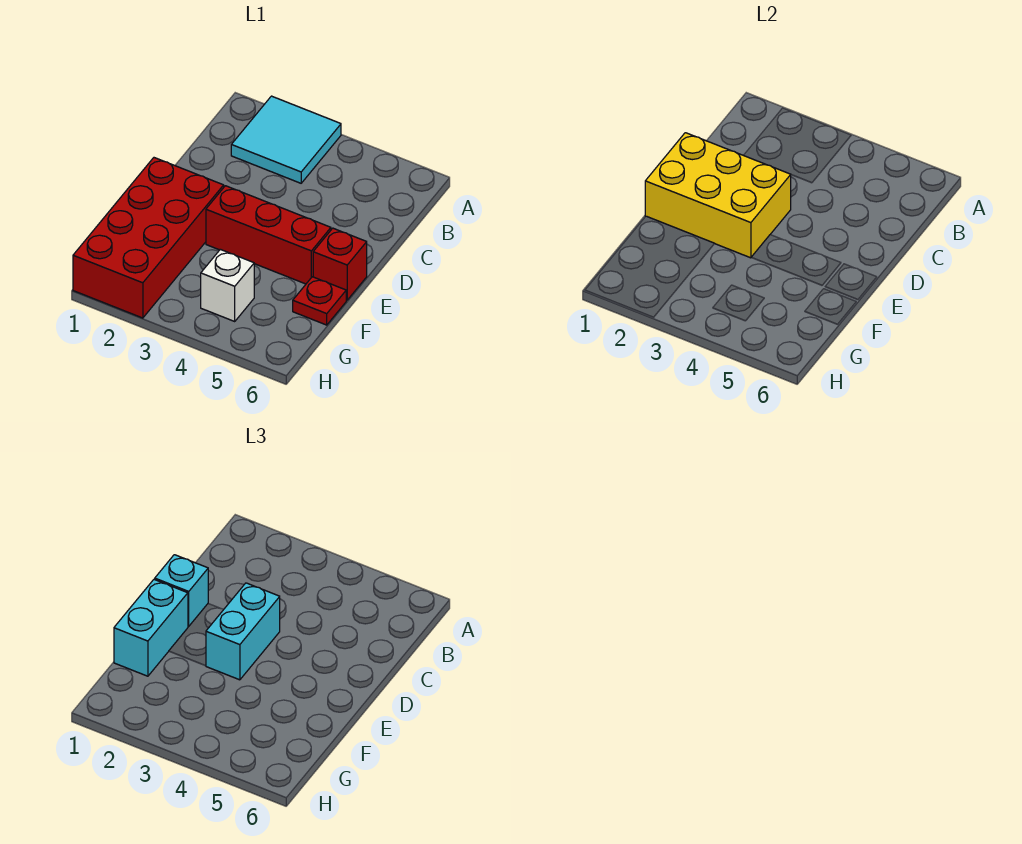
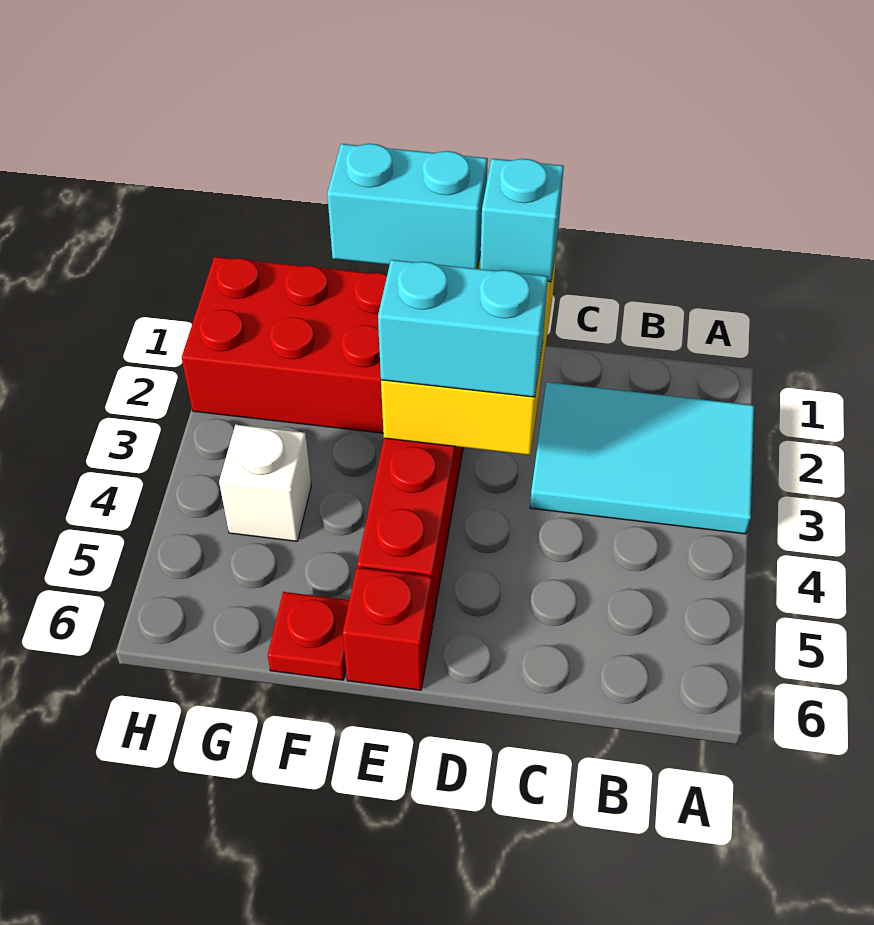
cyan 2x2 tile [231,96,341,183] -> cyan 2x3 tile [530,382,754,534]

